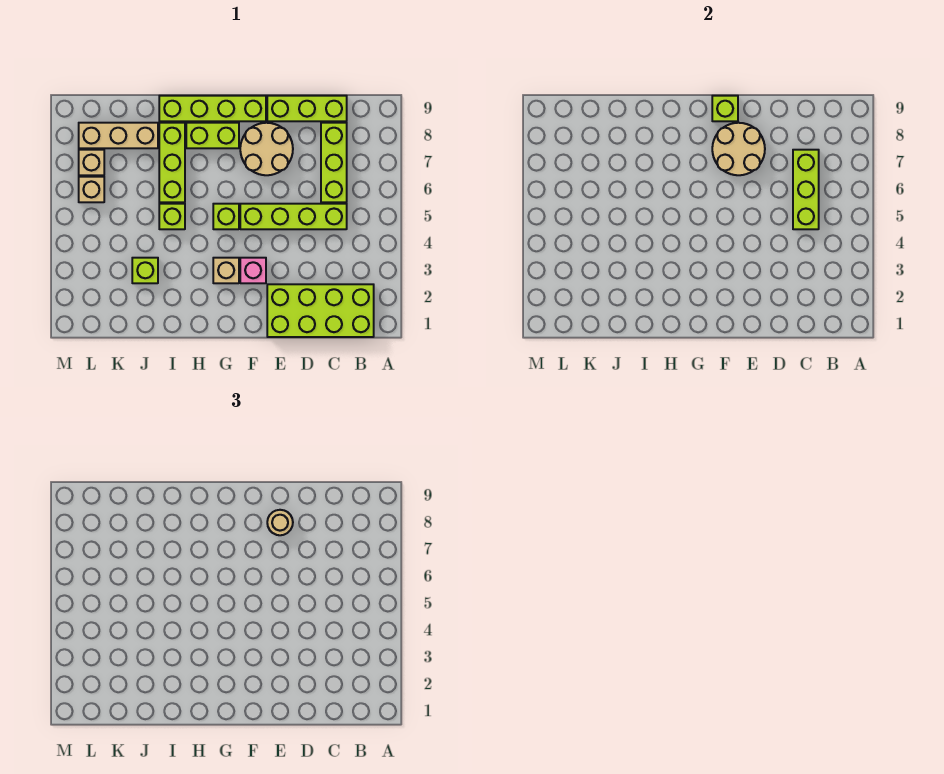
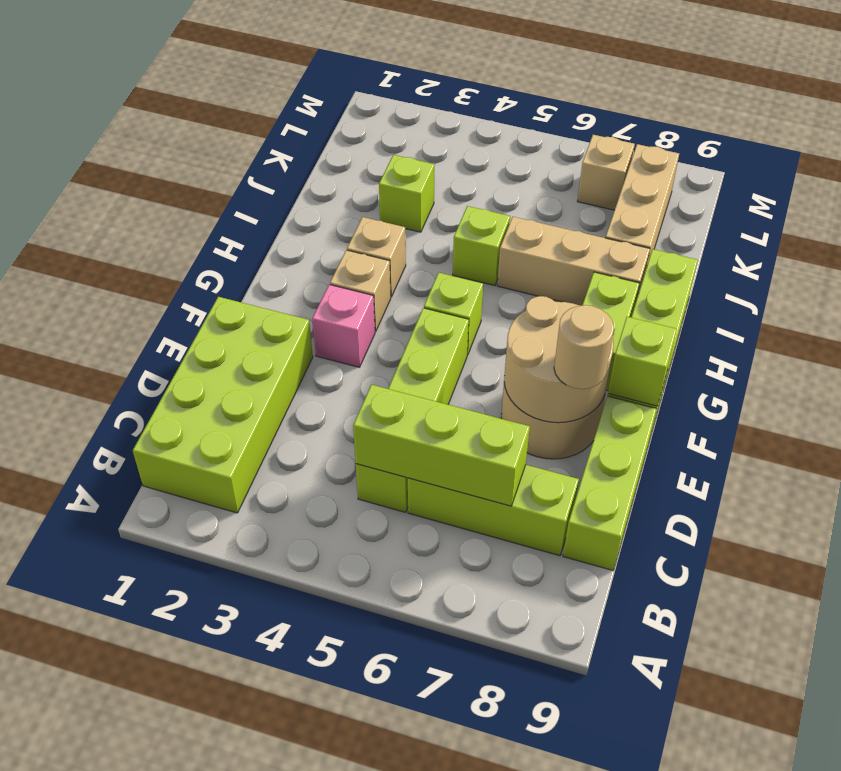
lime 1x3 brick [159,123,185,202] -> tan 1x3 brick [497,217,650,306]
tan 1x1 brick [79,177,104,202] -> tan 1x1 brick moved to [347,217,406,297]

